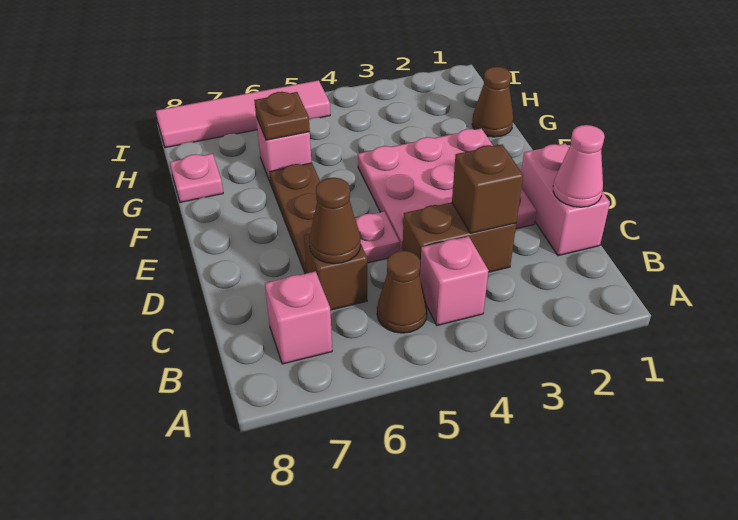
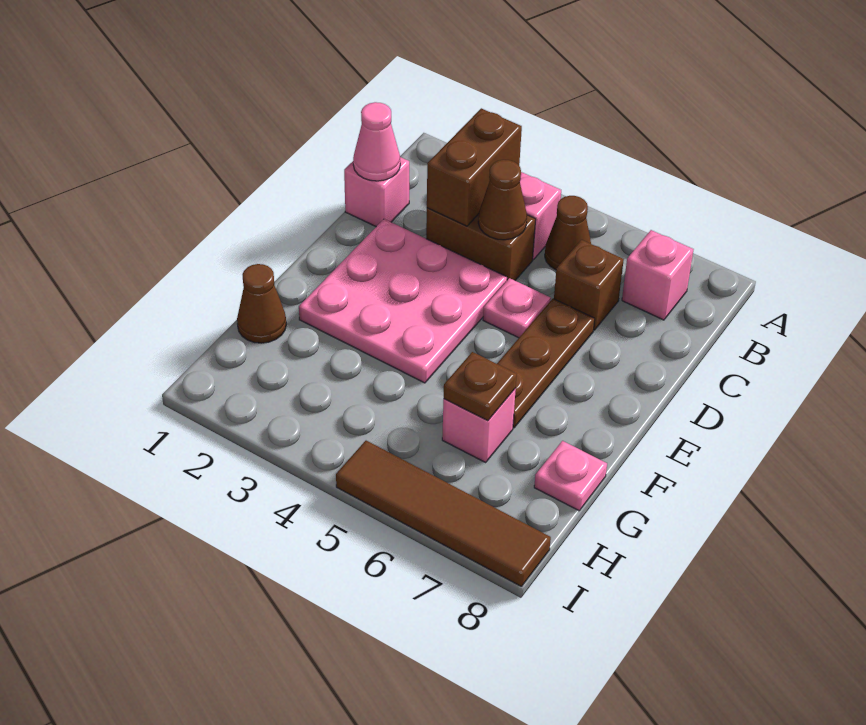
pink 1x2 brick [521,144,610,256] -> pink 1x1 brick [344,157,409,226]
brown 1x1 brick [452,145,523,233] -> brown 1x2 brick [427,108,522,226]
brown 1x1 cone [309,178,361,264] -> brown 1x1 cone moved to [478,160,527,240]
pink 1x4 tile [156,80,330,148] -> brown 1x4 tile [336,441,551,587]

